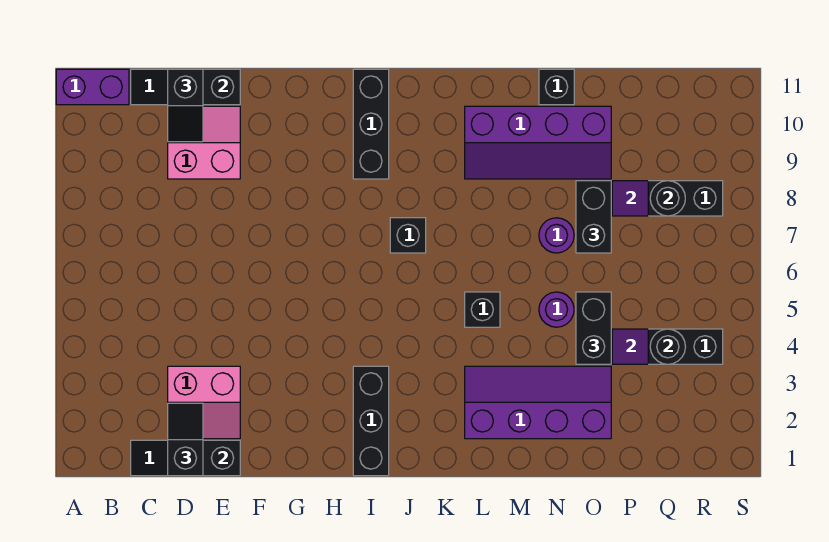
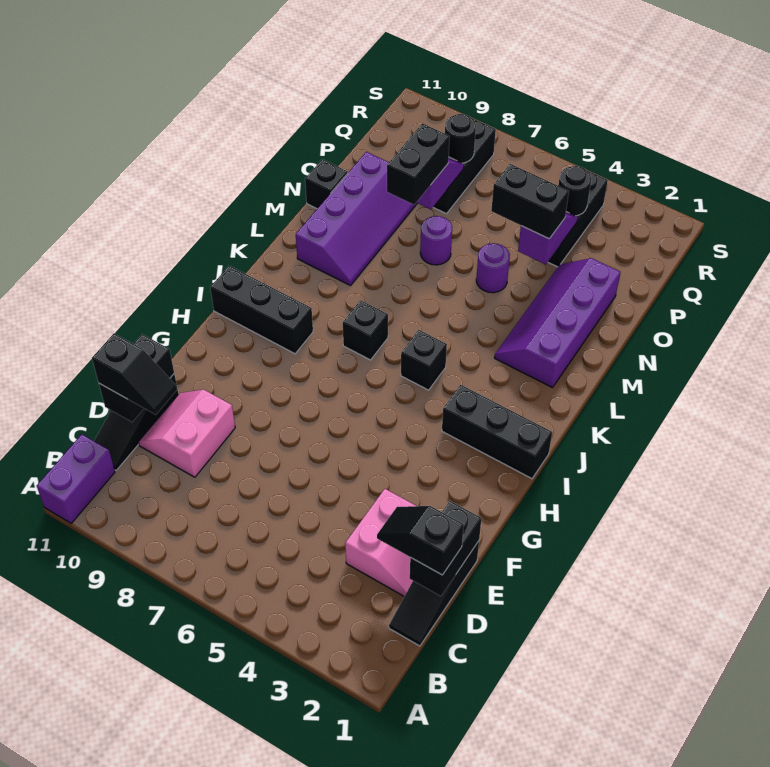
black 1x1 brick [465,292,500,327] -> black 1x1 brick moved to [401,330,447,390]
black 1x2 brick [576,181,611,253] -> black 1x2 brick turned to [387,123,450,205]

